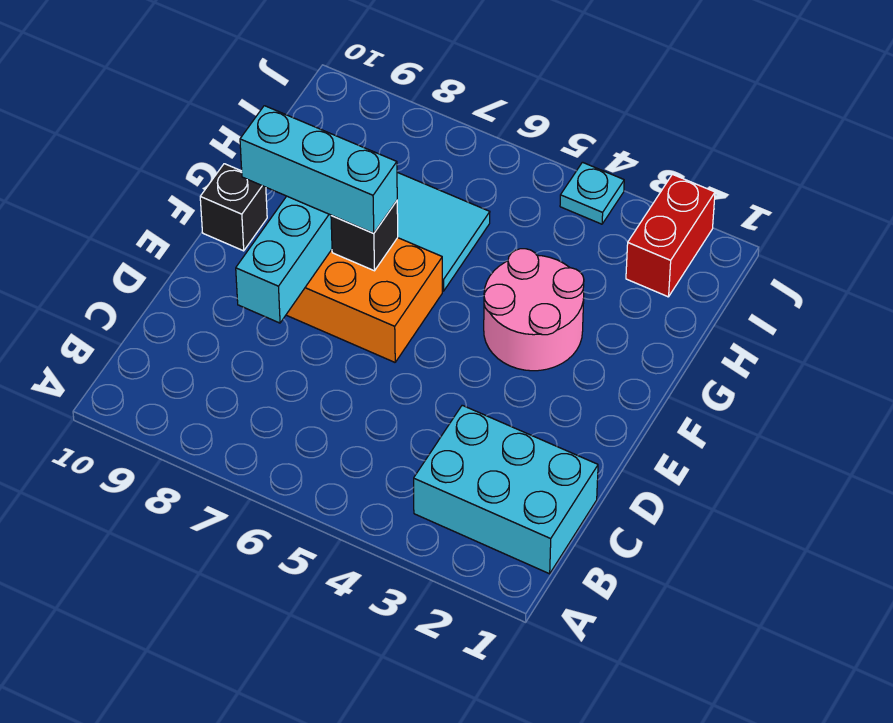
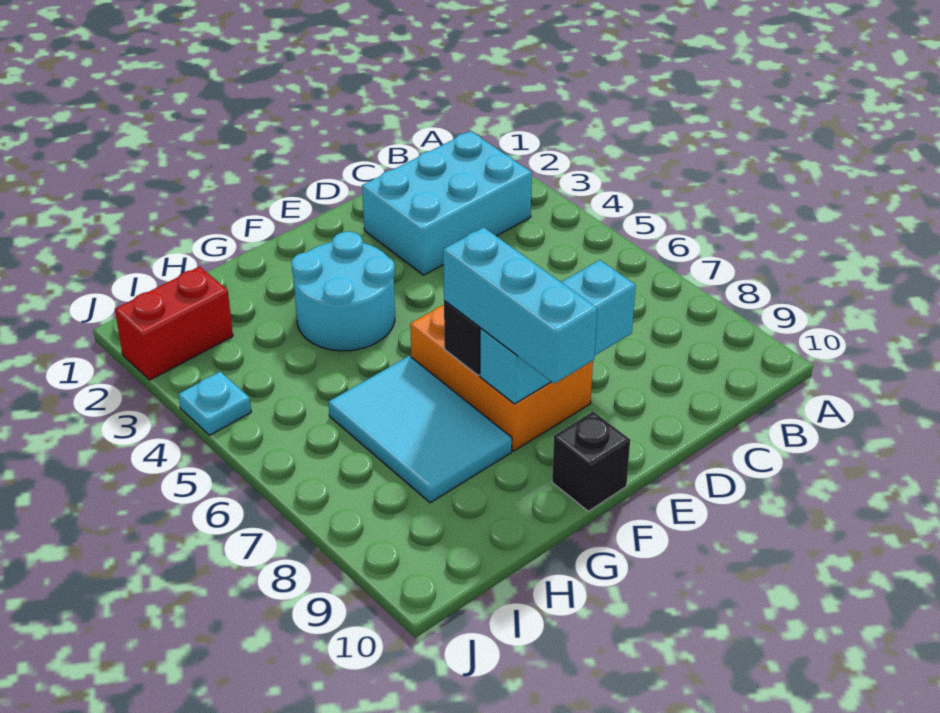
cyan 2x3 brick [414,405,598,574] -> cyan 2x3 brick turned to [362,131,532,275]
pink 2x2 round brick [484,249,584,371] -> cyan 2x2 round brick [291,232,395,351]

